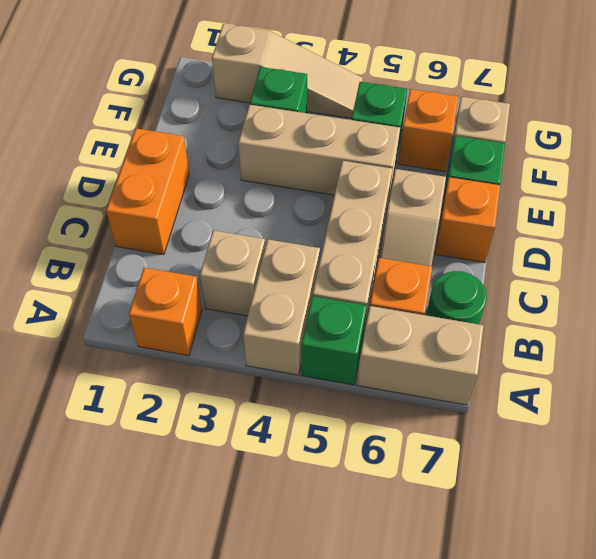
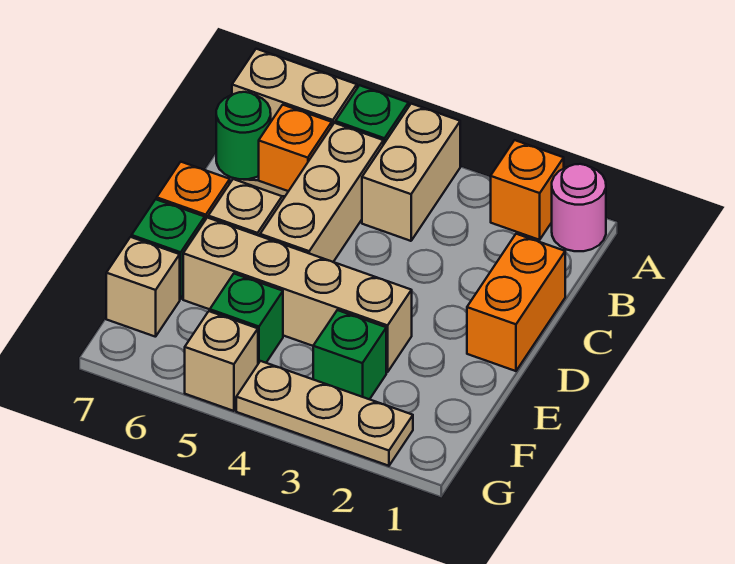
none -> pink 1x1 round brick [552,164,606,251]
tan 1x1 brick [200,230,265,316] -> tan 1x1 brick moved to [185,311,258,411]
tan 1x3 brick [238,105,400,202] -> tan 1x4 brick [183,218,412,372]
orange 1x1 brick [398,89,458,172] -> none
tan 1x3 slope [212,24,363,118] -> tan 1x3 plate [236,361,413,466]

